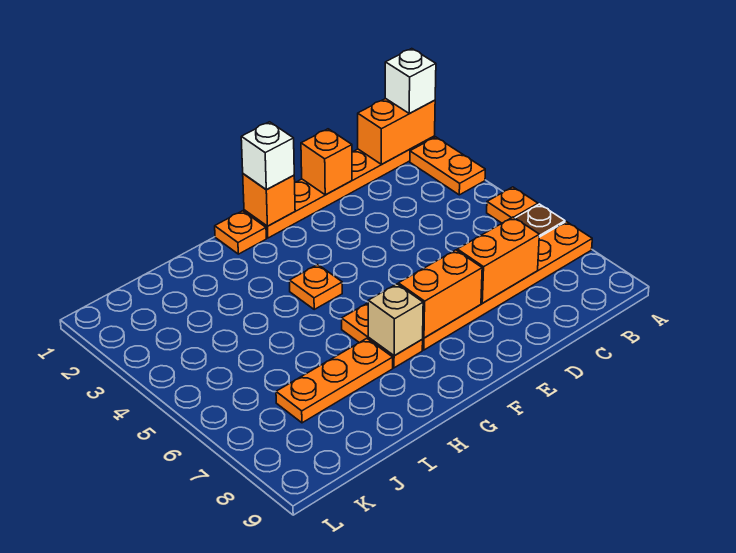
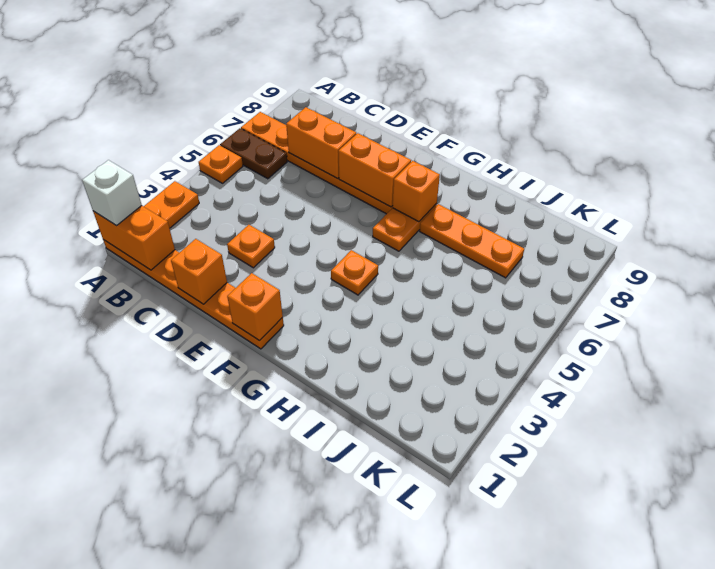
white 1x1 brick [241,122,294,190] -> none
orange 1x1 plate [215,211,266,254] -> orange 1x1 plate moved to [227,225,275,268]
tan 1x1 brick [368,284,423,356] -> orange 1x1 brick [393,161,440,222]

